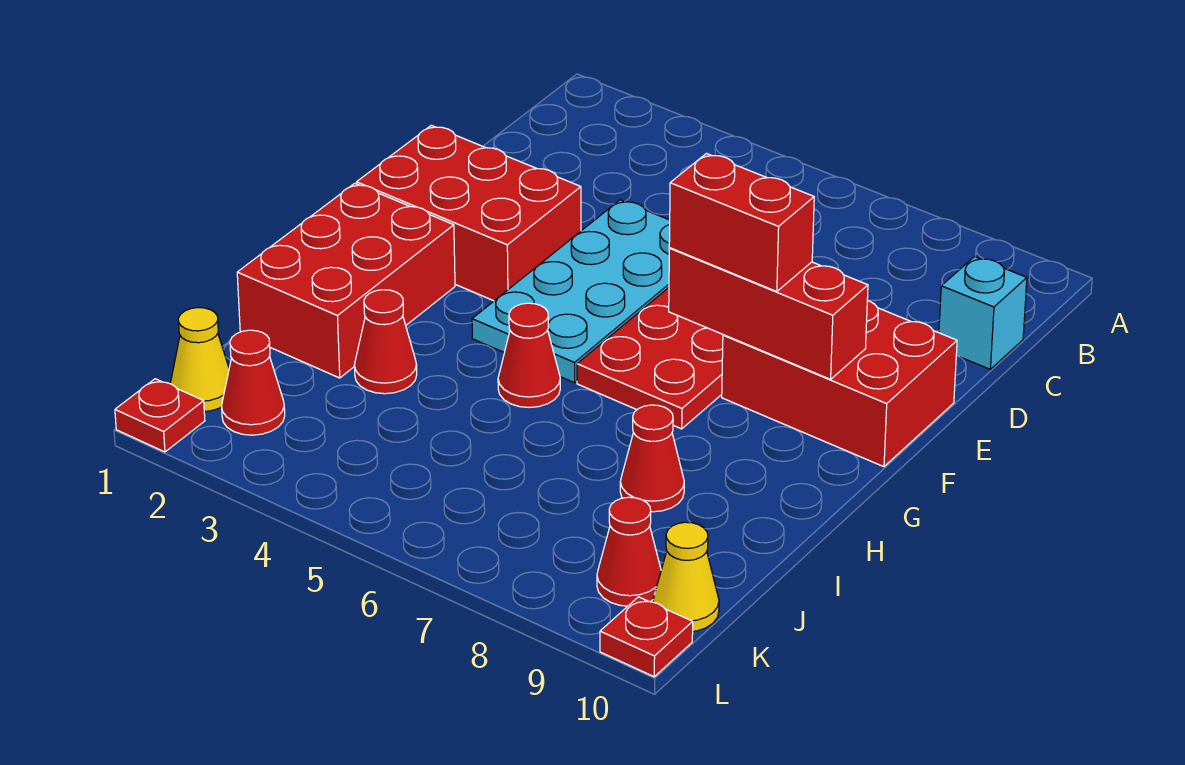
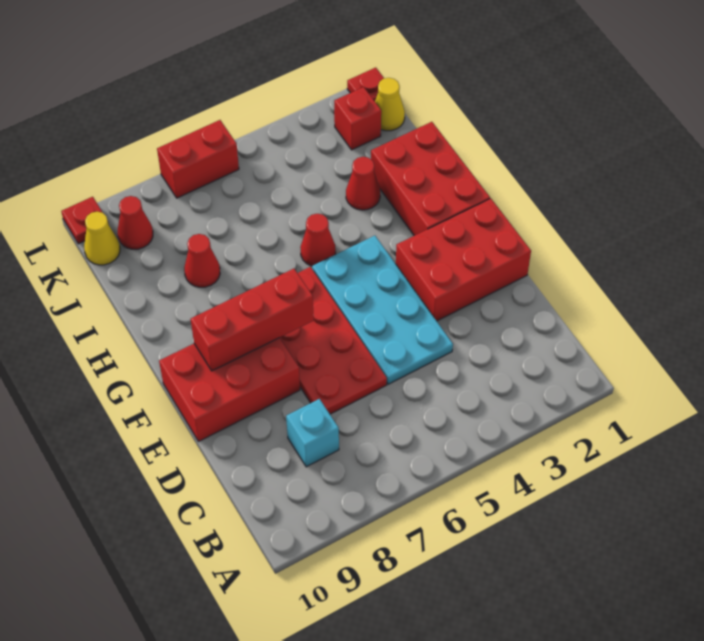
cyan 1x1 brick [939,257,1027,369] -> cyan 1x1 brick moved to [286,399,339,467]
red 1x2 brick [669,154,814,292] -> red 1x2 brick moved to [157,120,239,198]
red 1x1 cone [222,330,285,435] -> red 1x1 brick [334,87,381,150]

